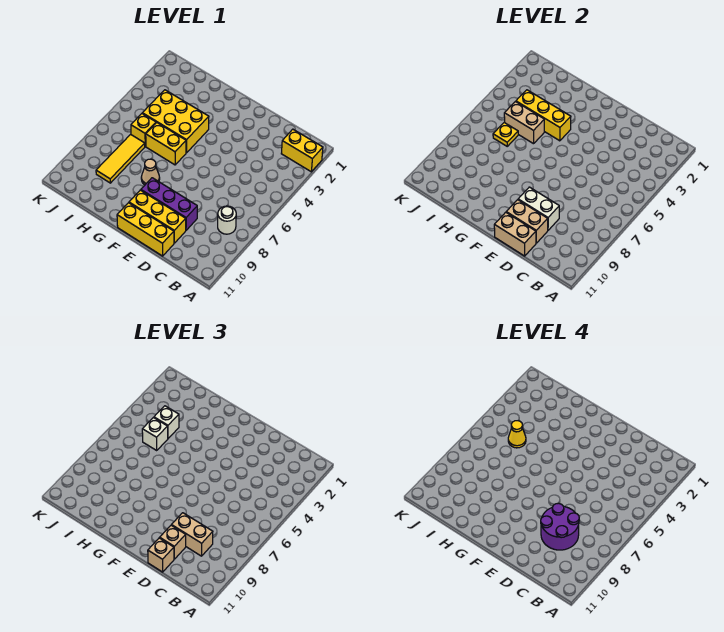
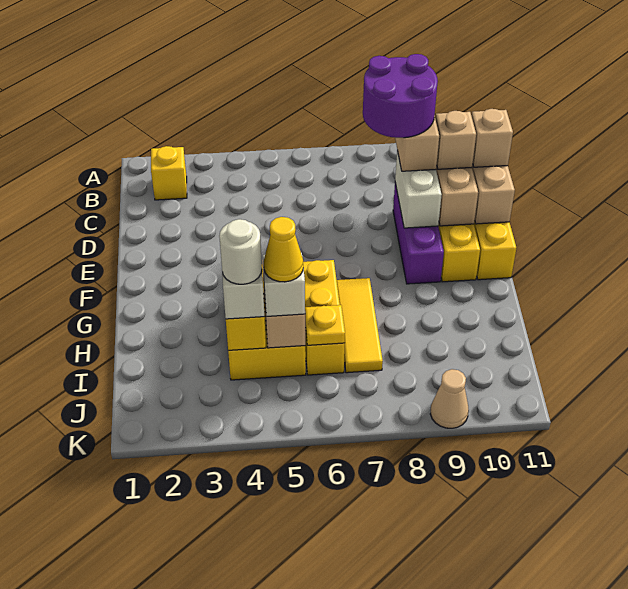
yellow 1x2 brick [281,129,323,172] -> yellow 1x1 brick [151,146,187,200]
white 1x1 round brick [218,206,236,234] -> white 1x1 round brick moved to [219,219,262,284]
tan 1x1 cone [141,159,160,185] -> tan 1x1 cone moved to [430,369,469,428]
yellow 1x3 tile [96,134,145,183] -> yellow 1x3 tile turned to [337,278,383,373]

